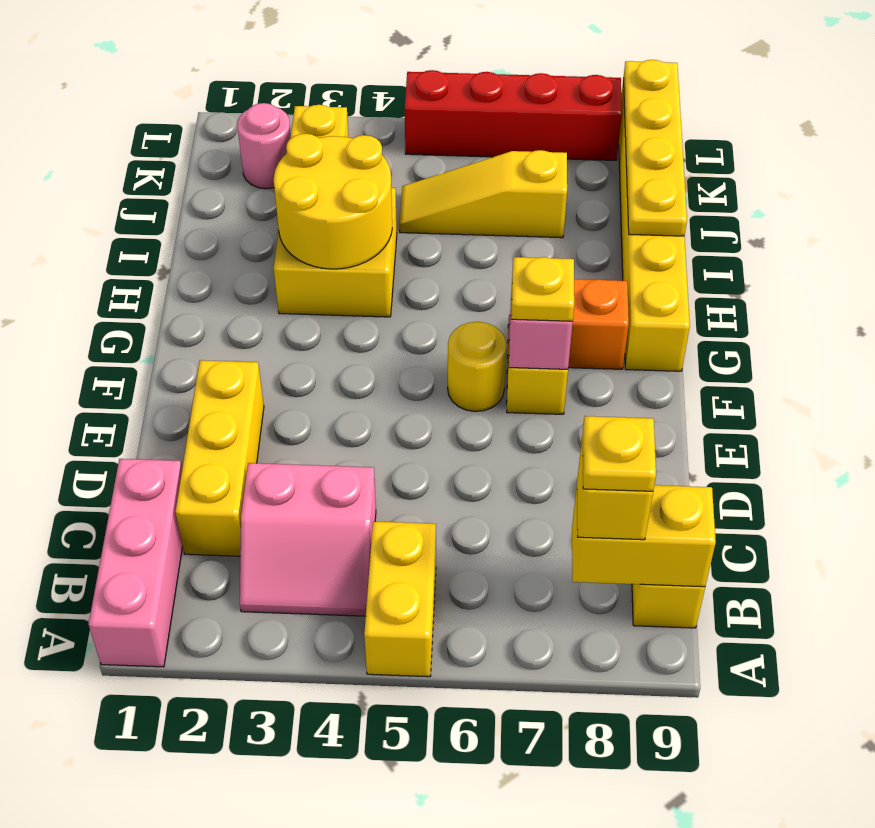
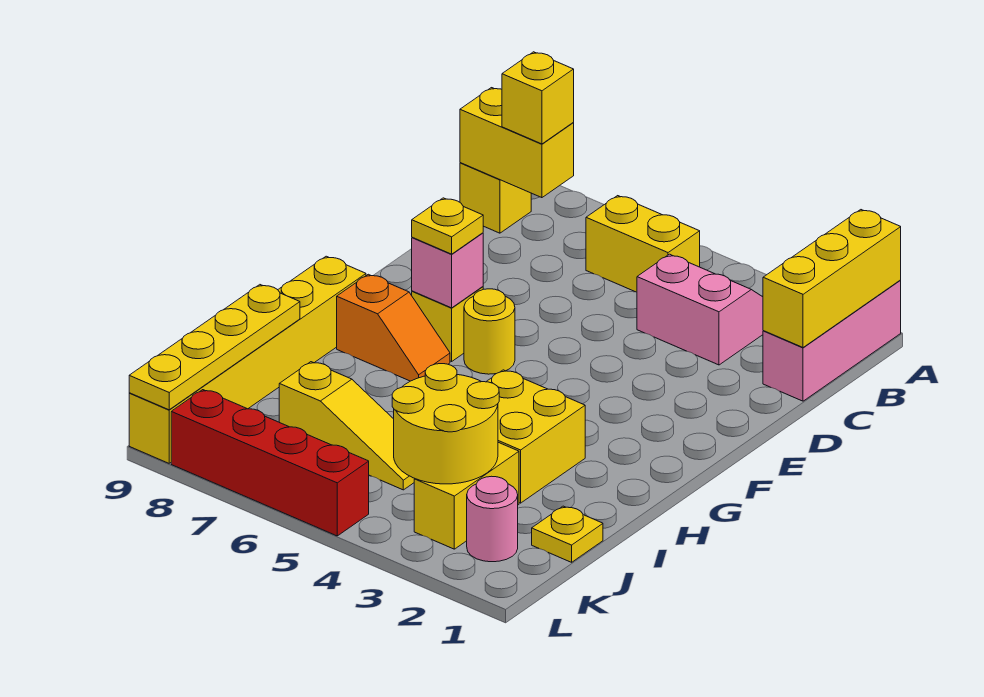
yellow 1x2 brick [364,521,436,677] -> yellow 1x2 brick turned to [586,196,700,292]
yellow 1x1 plate [583,416,656,491] -> yellow 1x1 plate moved to [532,506,603,562]
yellow 1x3 brick [175,360,264,556] -> yellow 1x3 brick moved to [763,210,901,347]
yellow 2x2 round brick [274,134,392,269] -> yellow 2x2 round brick moved to [392,364,499,484]

